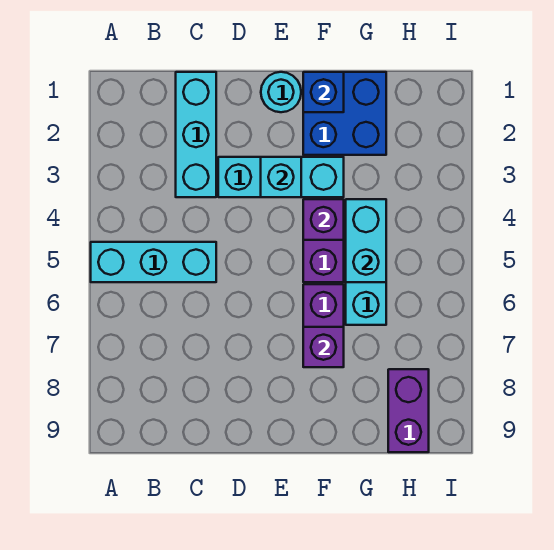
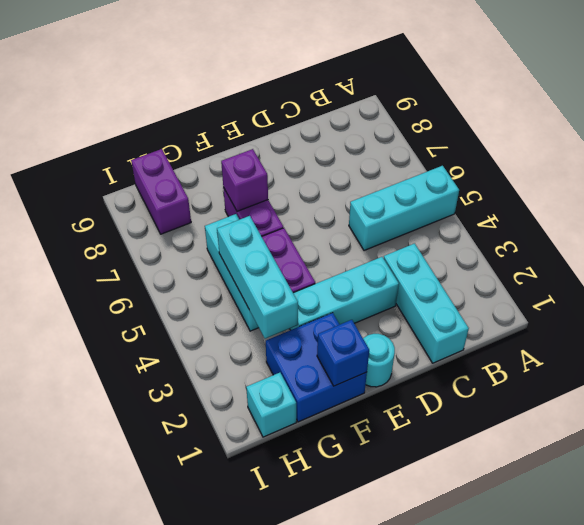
cyan 1x1 brick [261,157,301,197] -> cyan 1x1 brick moved to [246,373,296,437]
purple 1x1 brick [303,199,344,240] -> none
cyan 1x2 brick [346,199,386,282] -> cyan 1x3 brick [217,216,298,339]

